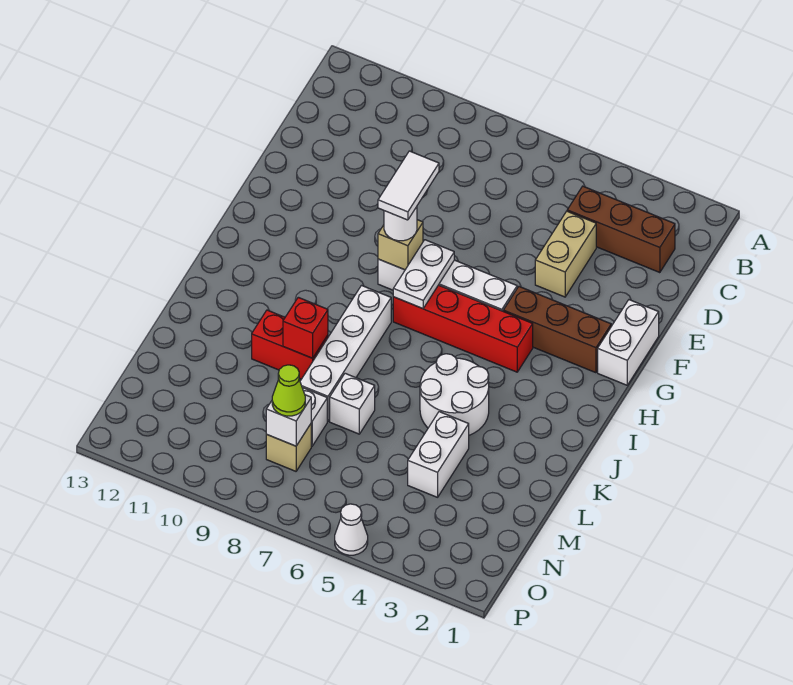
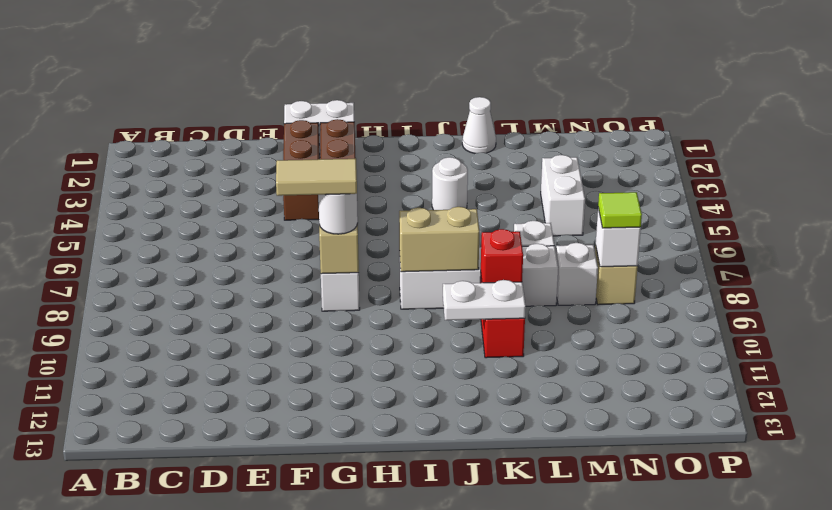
brown 1x3 brick [567,186,675,273] -> brown 1x3 brick moved to [283,120,320,220]
tan 1x2 brick [535,211,596,297] -> tan 1x2 brick moved to [399,207,479,272]
white 1x2 tile [378,151,439,220] -> tan 1x2 tile [276,159,357,196]
white 1x2 plate [393,240,454,309] -> white 1x2 plate moved to [443,280,526,320]
red 1x4 brick [393,285,533,372] -> none
white 2x2 round brick [420,354,489,435] -> white 1x1 round brick [432,157,468,210]
white 1x2 brick [408,412,469,497] -> white 1x2 brick turned to [541,155,585,236]
lime 1x1 cone [272,365,305,416] -> lime 1x1 tile [598,192,642,228]
white 1x1 cone [335,504,368,555] -> white 1x1 cone moved to [462,97,496,153]

